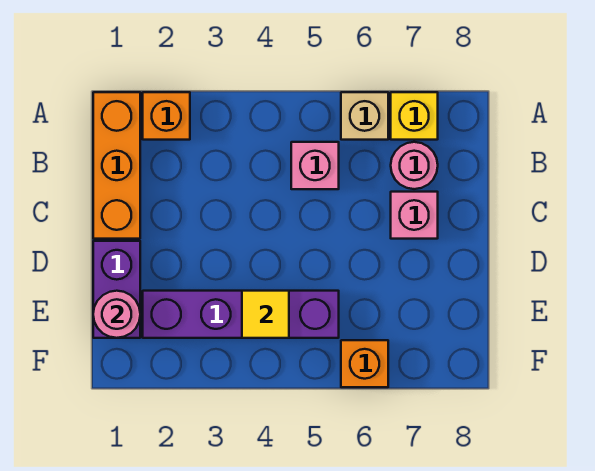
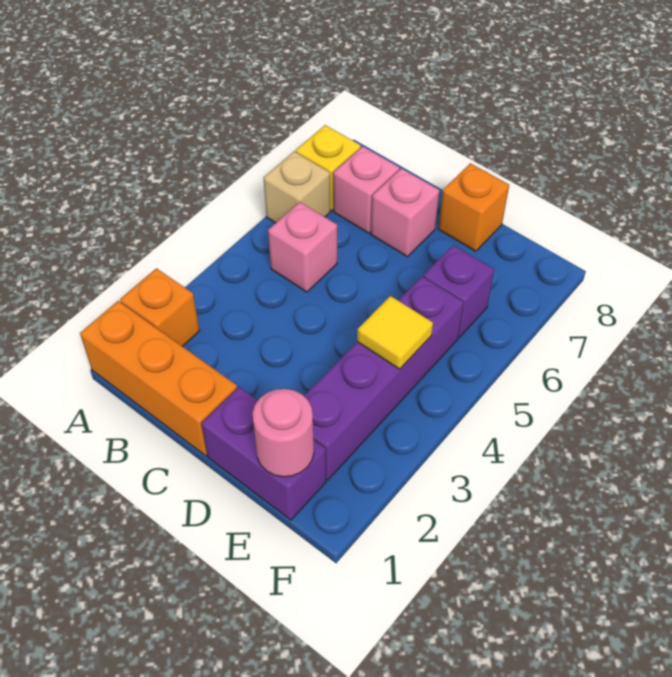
pink 1x1 round brick [391,142,438,189] -> pink 1x1 brick [333,146,399,233]
none -> purple 1x1 brick [423,245,494,337]
orange 1x1 brick [341,340,388,387] -> orange 1x1 brick moved to [438,163,509,251]

